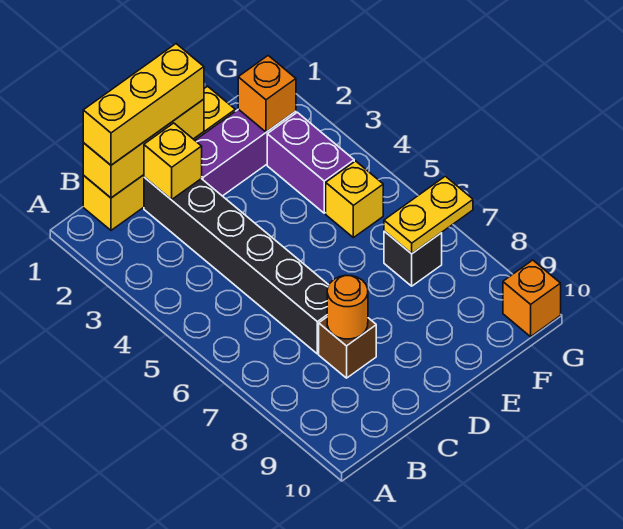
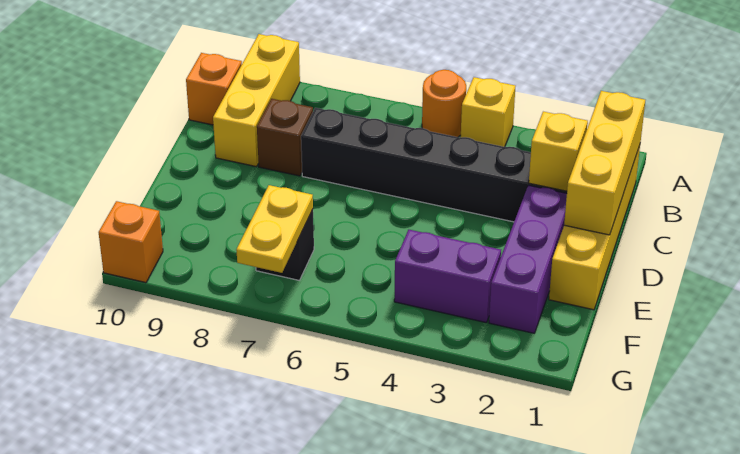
yellow 1x3 brick [83,44,204,165] -> yellow 1x3 brick moved to [213,34,300,167]
orange 1x1 round brick [327,275,368,339] -> orange 1x1 round brick moved to [422,70,466,137]
orange 1x1 brick [238,56,296,132] -> orange 1x1 brick moved to [186,53,242,125]
yellow 1x1 brick [326,161,383,238] -> yellow 1x1 brick moved to [461,77,515,147]

